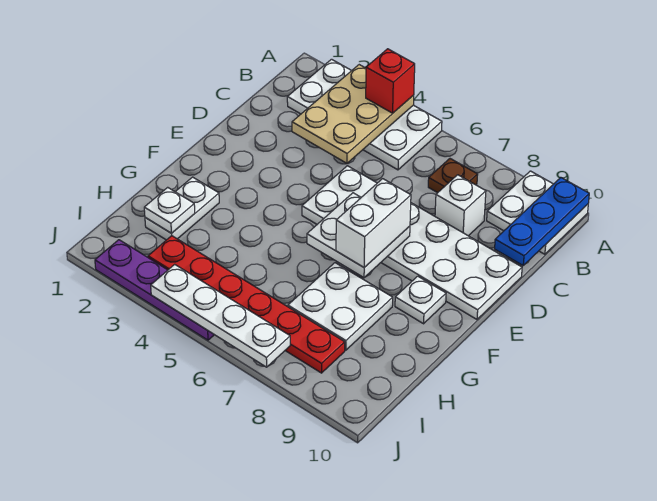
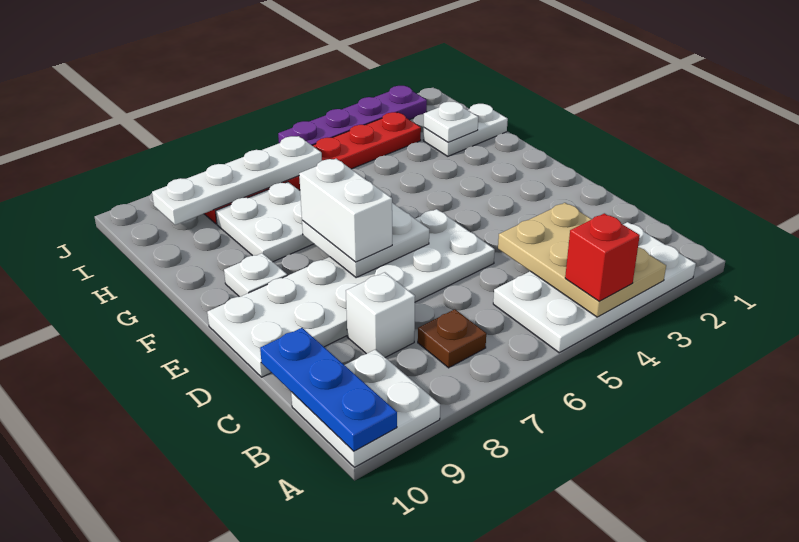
white 1x2 plate [145,177,219,240] -> white 1x2 plate turned to [423,104,508,156]
white 1x4 plate [151,264,290,367] -> white 1x4 plate moved to [152,136,322,225]

